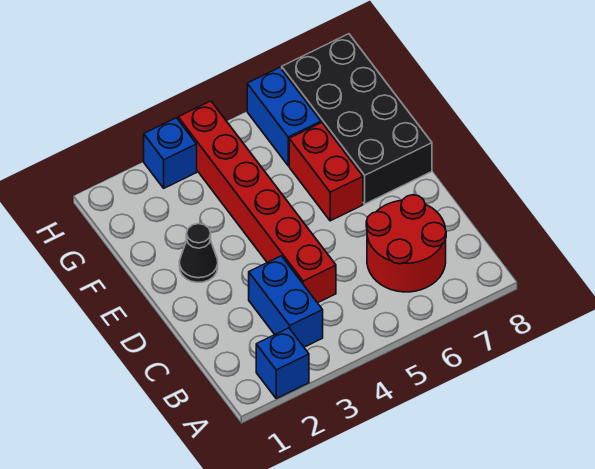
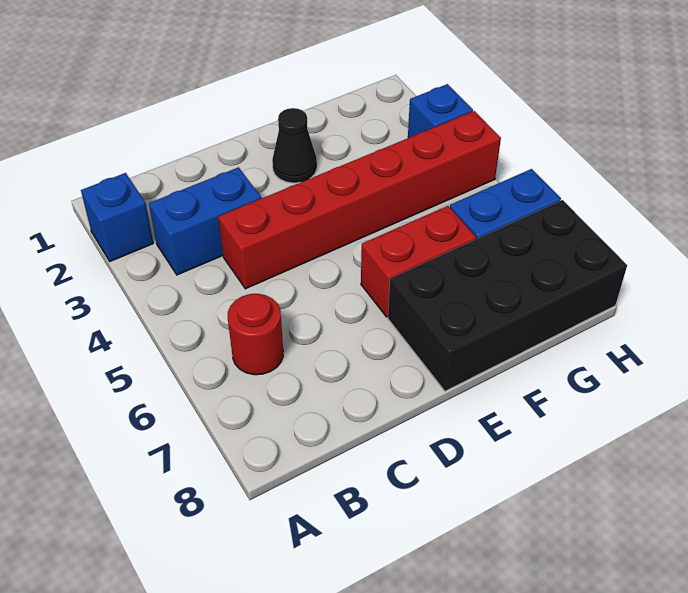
red 2x2 round brick [366,195,446,292] -> red 1x1 round brick [228,294,283,375]

